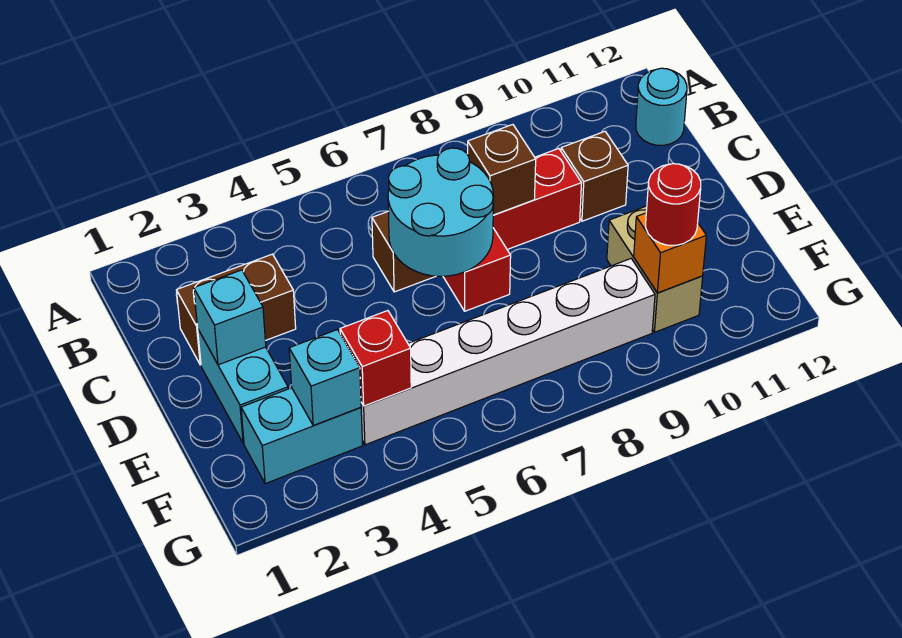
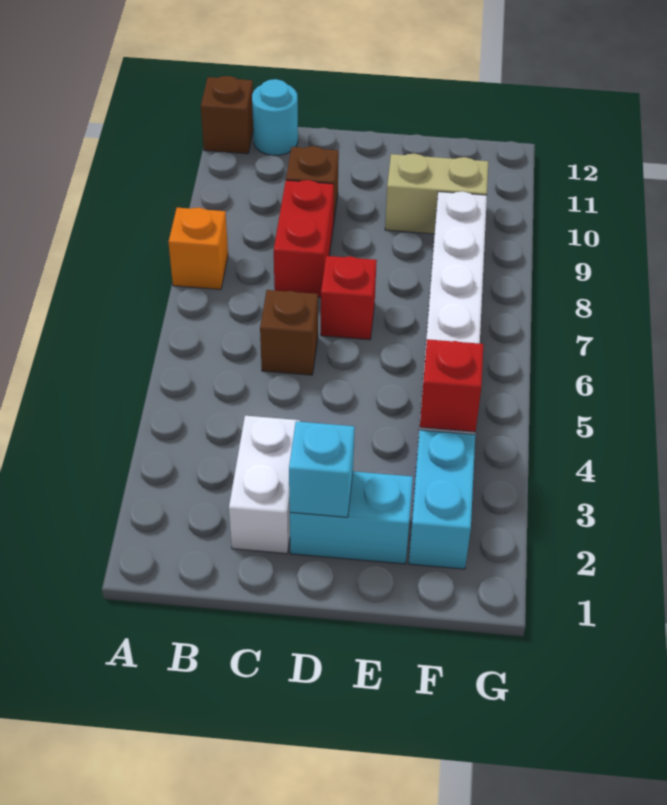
brown 1x2 brick [176,254,296,365] -> white 1x2 brick [229,416,300,554]
cyan 2x2 round brick [388,148,494,276] -> none
brown 1x1 brick [467,125,536,215] -> brown 1x1 brick moved to [201,76,253,154]
cyan 1x1 brick [289,330,361,426] -> none
orange 1x1 brick [634,213,706,293] -> orange 1x1 brick moved to [169,208,228,289]
red 1x1 round brick [646,164,701,245] -> none

